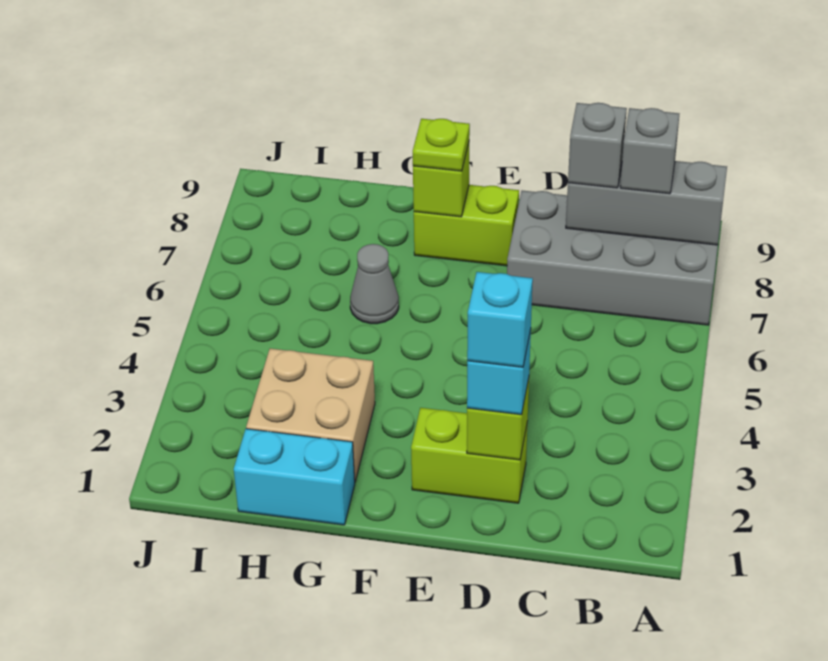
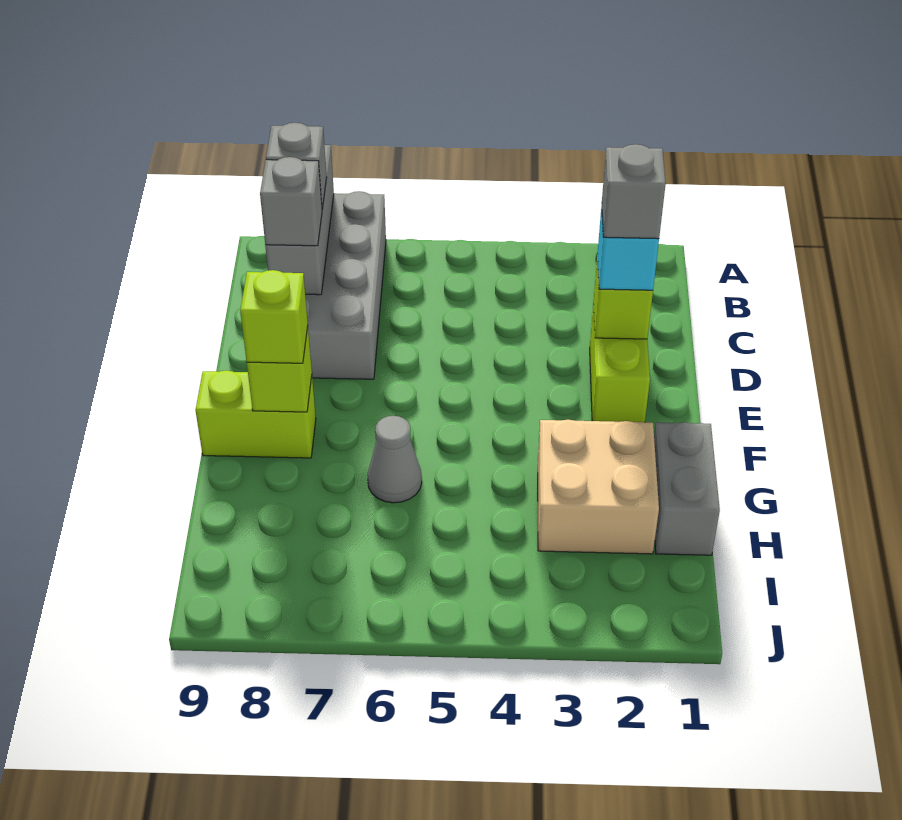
cyan 1x1 brick [467,272,533,367] -> grey 1x1 brick [602,144,666,239]
lime 1x2 brick [414,185,519,266] -> lime 1x2 brick turned to [195,370,316,458]
lime 1x1 plate [413,119,470,171] -> lime 1x1 brick [240,270,308,363]
cyan 1x2 brick [234,429,355,525] -> grey 1x2 brick [654,422,720,555]

